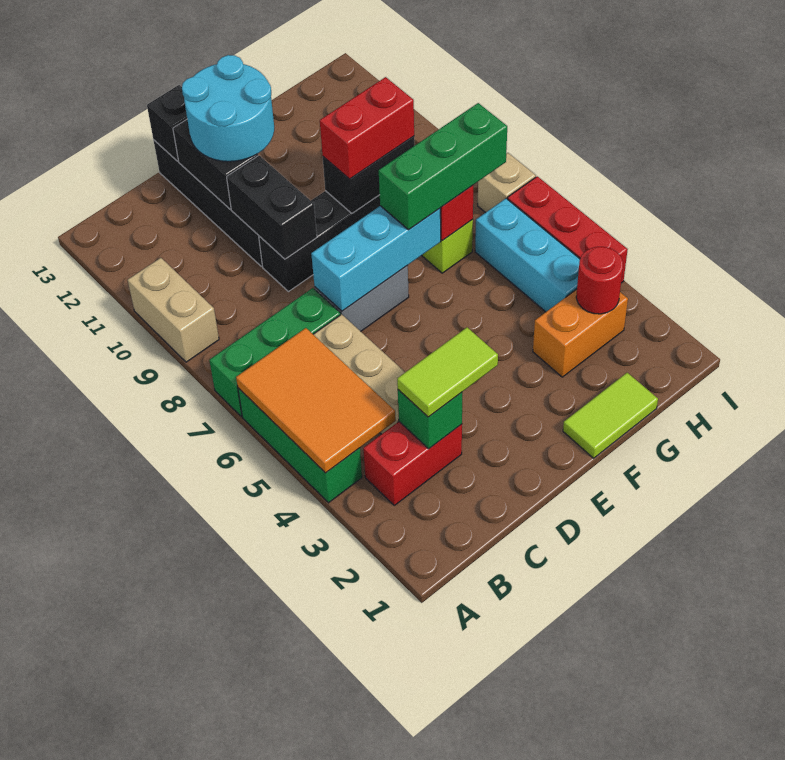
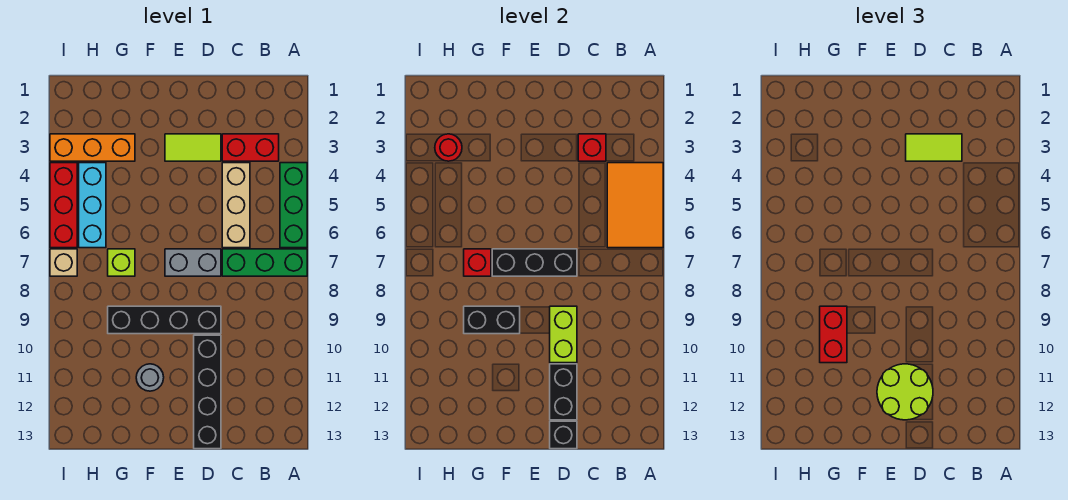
tan 1x2 brick [128,258,219,362] -> none
green 1x1 brick [398,390,462,449] -> red 1x1 brick [578,134,606,161]
cyan 1x3 brick [311,206,441,311] -> black 1x3 brick [492,249,577,276]
black 1x2 brick [227,156,317,259] -> lime 1x2 brick [550,306,577,363]
cyan 2x2 round brick [182,55,274,162] -> lime 2x2 round brick [877,364,933,420]
lime 1x2 tile [563,373,658,458] -> lime 1x2 tile moved to [165,134,221,161]
green 1x3 brick [379,103,507,230] -> none
red 1x2 brick [320,77,414,179] -> red 1x2 brick turned to [820,306,847,363]
none -> grey 1x1 round brick [136,364,164,391]
orange 1x2 brick [533,289,628,377] -> orange 1x3 brick [50,134,135,161]

